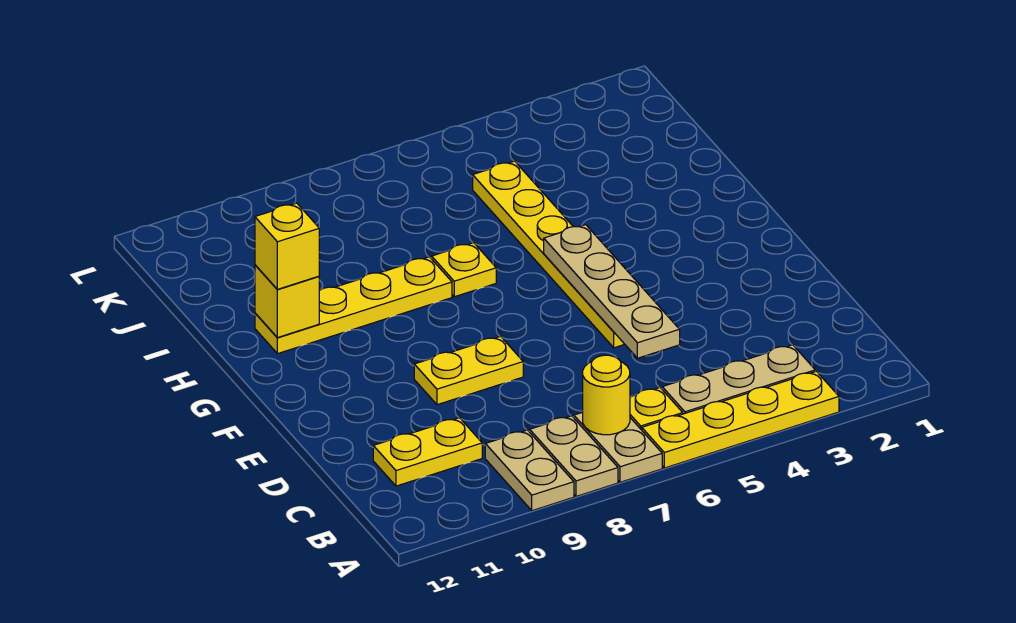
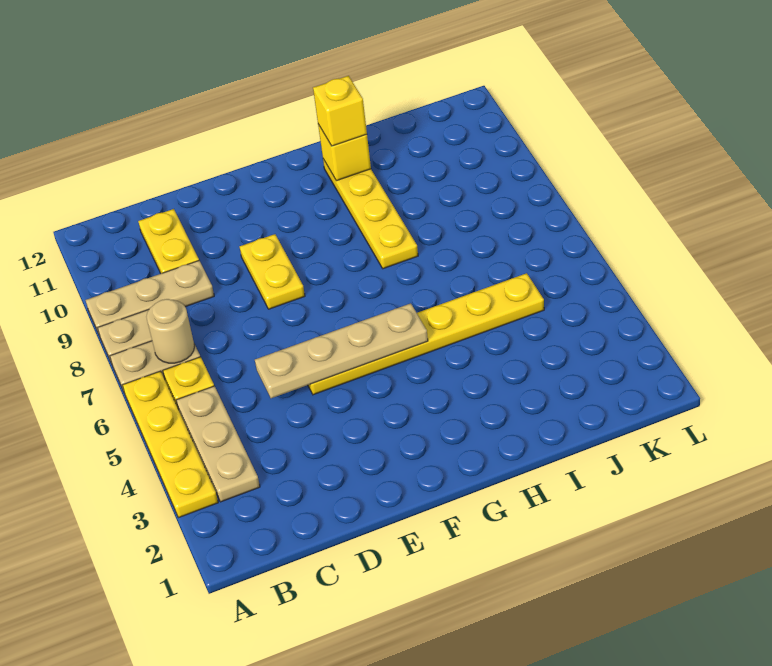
tan 1x2 plate [485,430,574,511] -> tan 1x3 plate [86,261,214,336]
yellow 1x1 round brick [583,355,630,435] -> tan 1x1 round brick [146,299,195,363]
yellow 1x1 plate [432,243,496,297] -> none

